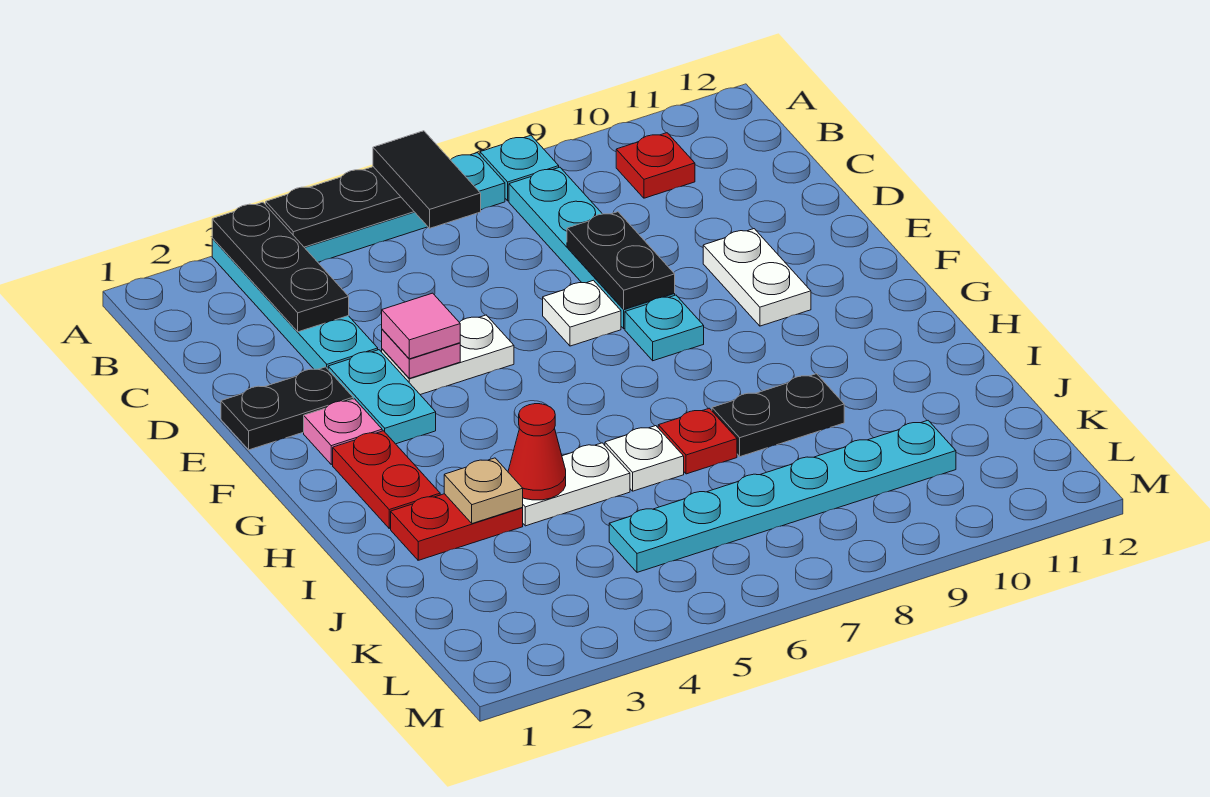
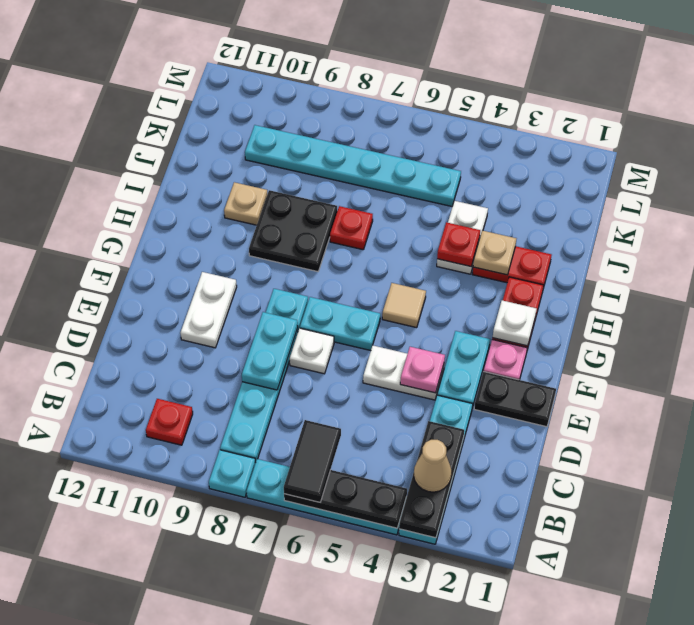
none -> tan 1x1 cone [414,440,452,492]
black 1x2 plate [567,212,675,309] -> cyan 1x2 plate [242,312,298,390]
pink 1x1 tile [382,293,460,359] -> none
none -> cyan 1x2 plate [300,297,380,351]
none -> tan 1x1 tile [382,283,426,328]
white 1x2 plate [522,443,630,526] -> white 1x2 plate turned to [437,201,488,274]
red 1x1 cone [508,404,566,500] -> red 1x1 plate [437,222,480,266]
white 1x1 plate [605,426,684,491] -> white 1x1 plate moved to [493,300,536,346]
black 1x2 plate [712,374,844,457] -> black 2x2 plate [249,190,337,272]
none -> tan 1x1 plate [224,182,267,225]

